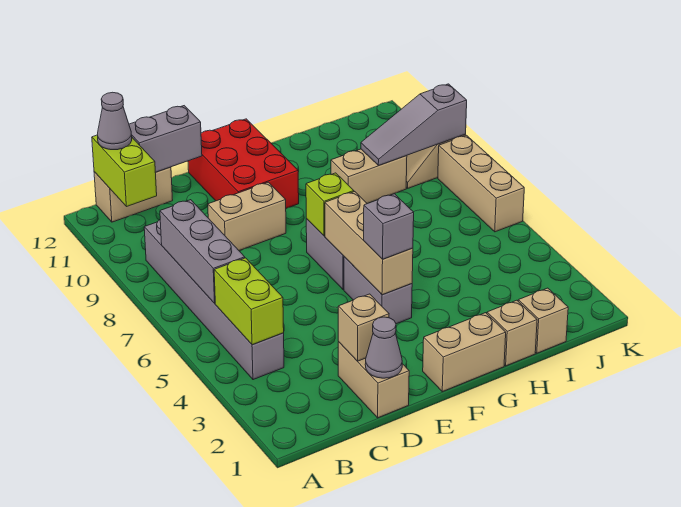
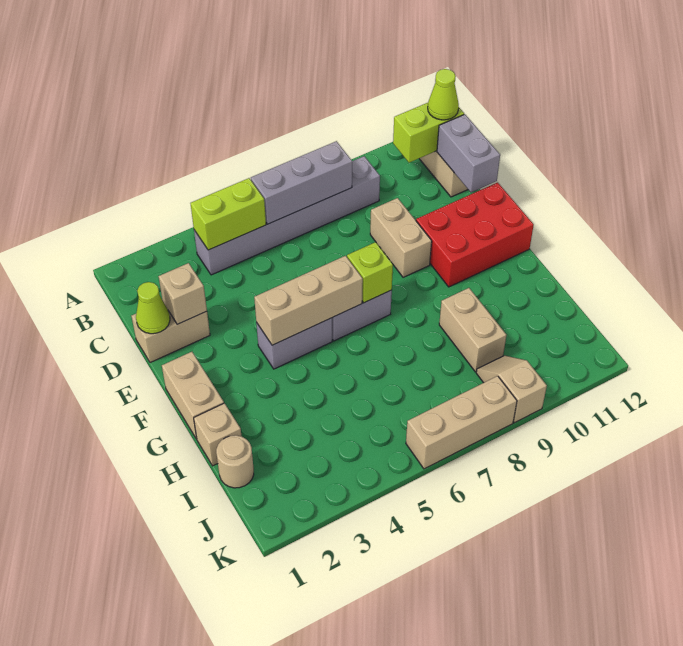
grey 1x1 cone [98,92,132,150] -> lime 1x1 cone [428,69,459,120]
grey 1x1 cone [365,317,402,378] -> lime 1x1 cone [136,282,170,334]
grey 1x1 brick [364,194,414,259] -> none
tan 1x1 brick [518,288,568,353] -> tan 1x1 round brick [216,435,254,488]
grey 1x3 slope [361,84,467,165] -> none

